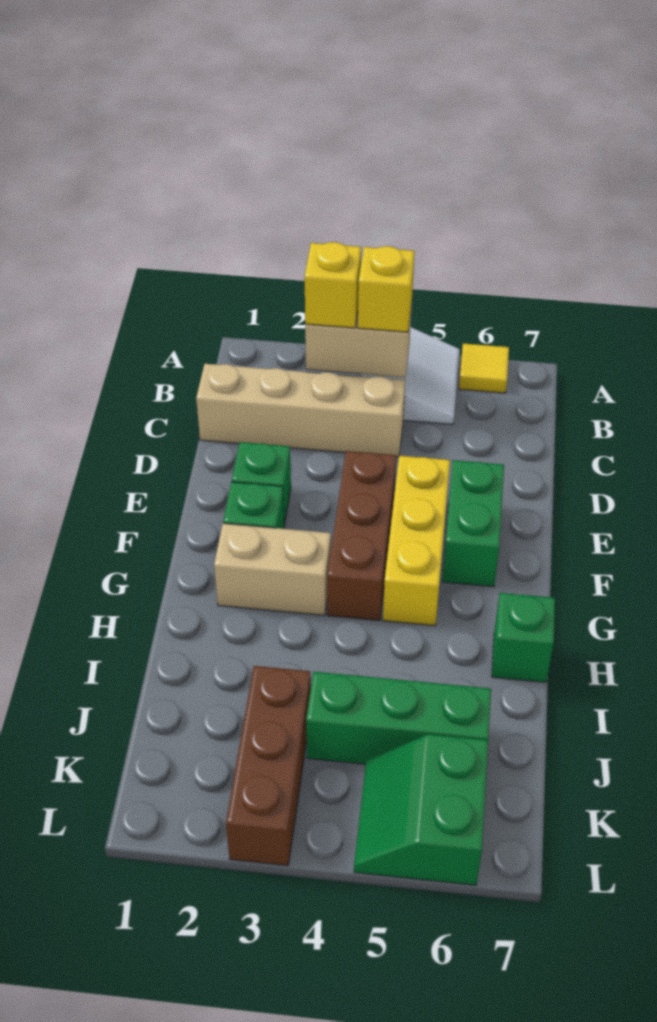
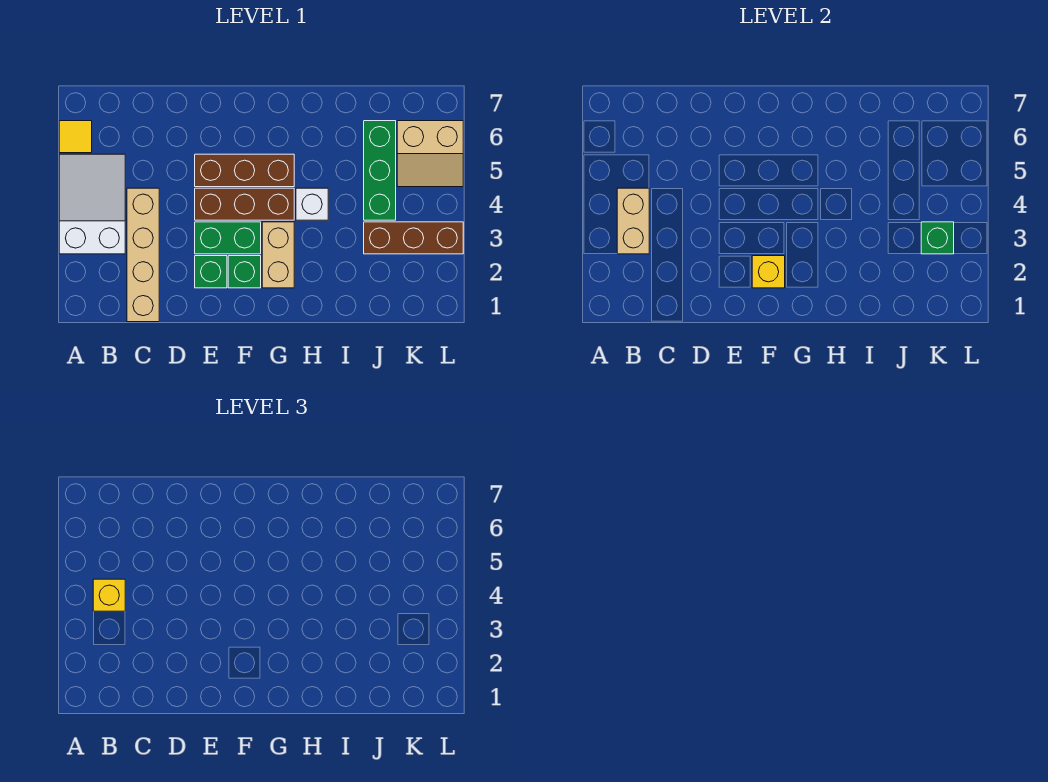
yellow 1x1 brick [305,242,361,328] -> yellow 1x1 brick moved to [752,256,785,288]
yellow 1x3 brick [383,456,450,626] -> brown 1x3 brick [195,154,294,187]
green 1x2 brick [442,460,504,587] -> green 1x2 brick moved to [195,222,261,254]
none -> white 1x1 brick [296,188,328,220]
green 1x1 brick [492,593,555,682] -> green 1x1 brick moved to [921,222,954,254]
green 2x2 slope [354,734,488,885] -> tan 2x2 slope [397,121,463,187]

